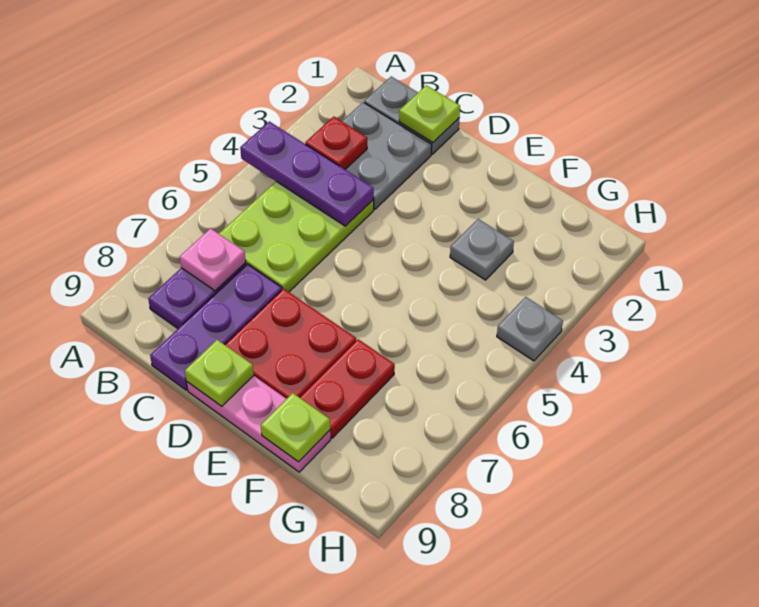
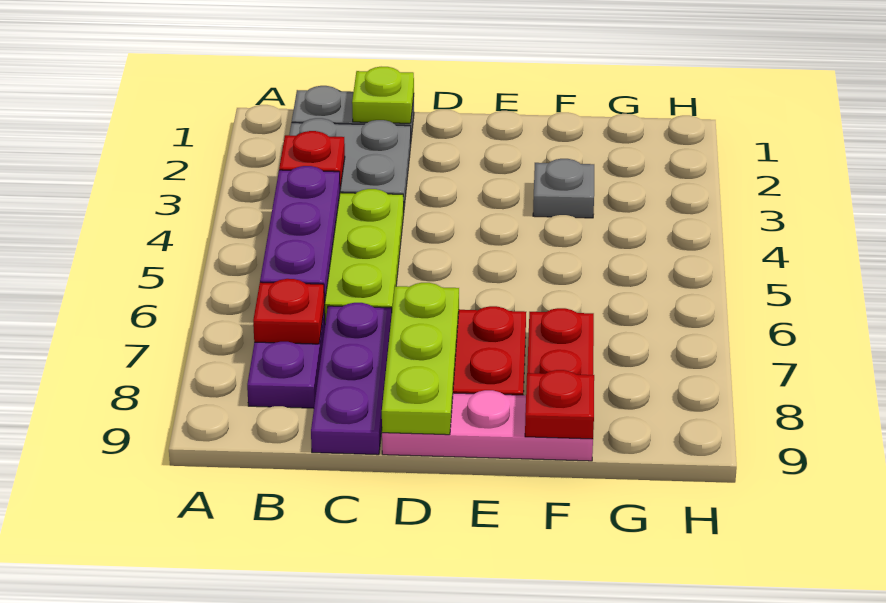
purple 1x3 plate [240,121,374,226] -> purple 1x3 plate turned to [260,166,340,303]
pink 1x1 plate [180,228,246,291] -> red 1x1 plate [253,279,325,344]
lime 1x1 plate [185,340,254,406] -> lime 1x3 plate [382,283,459,435]
lime 1x1 plate [261,393,330,462] -> red 1x1 plate [525,370,594,439]
grey 1x1 plate [497,297,563,361] -> none

